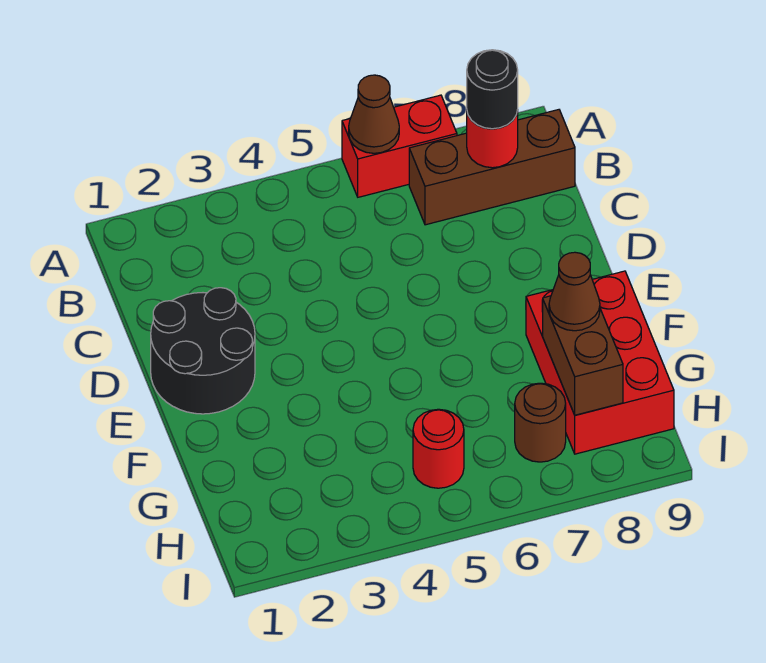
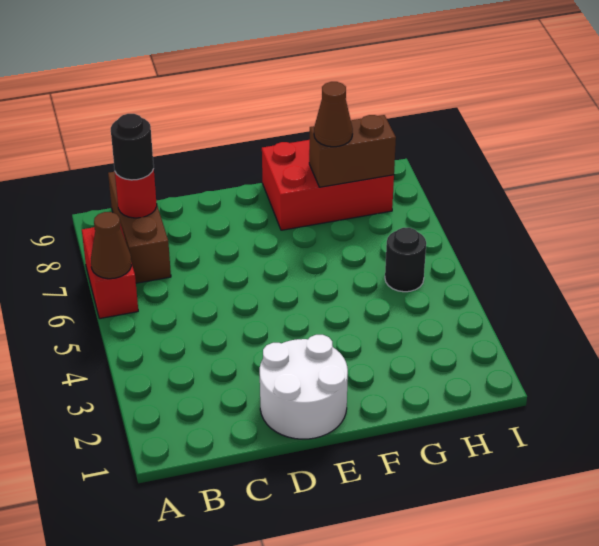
black 2x2 round brick [151,288,255,414] -> white 2x2 round brick [260,335,348,439]
red 1x1 round brick [413,409,464,488] -> black 1x1 round brick [385,228,426,292]
brown 1x1 round brick [515,383,566,462] -> none

